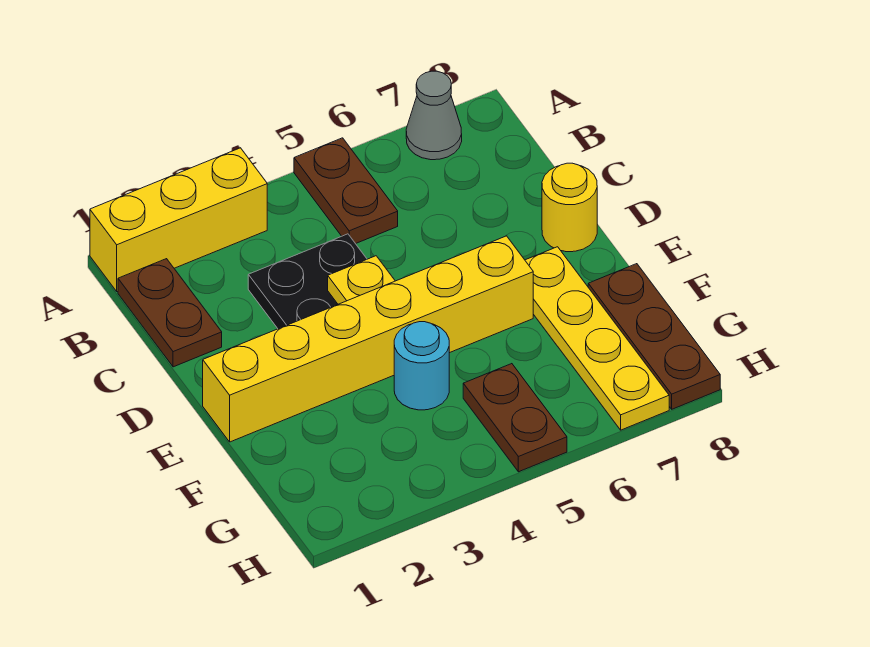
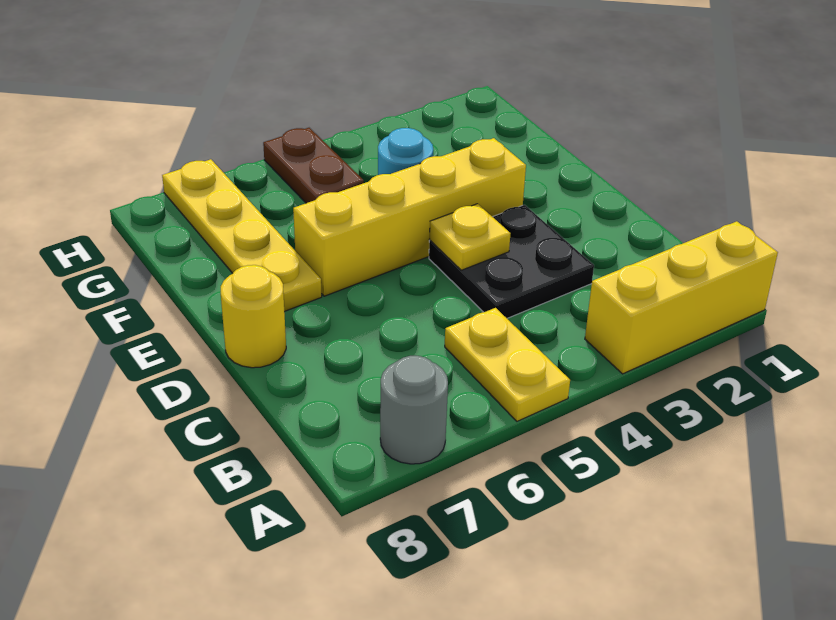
brown 1x2 plate [294,138,398,244] -> yellow 1x2 plate [445,308,570,421]
grey 1x1 cone [406,71,462,160] -> grey 1x1 round brick [380,356,448,464]
brown 1x2 plate [118,259,222,367] -> none
yellow 1x6 brick [203,236,533,442] -> yellow 1x4 brick [293,138,526,296]
brown 1x3 plate [588,264,720,409] -> none

